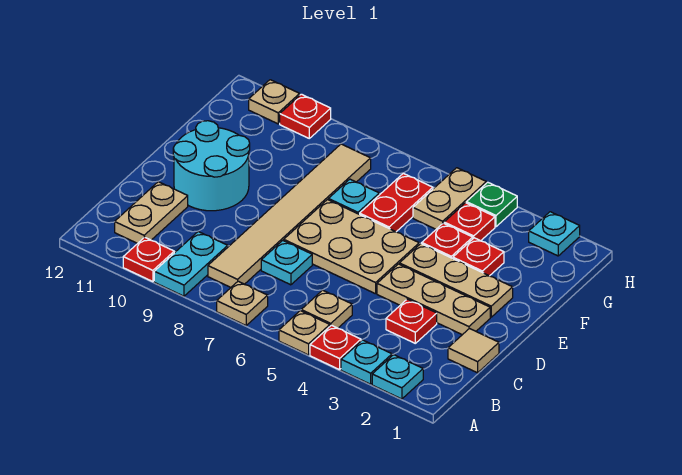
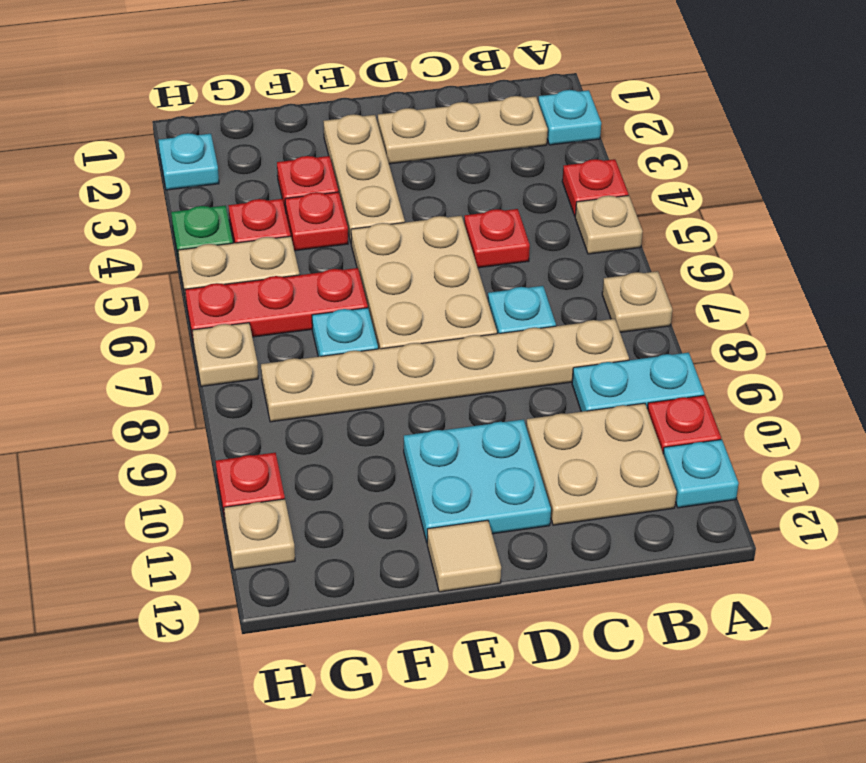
cyan 1x1 plate [341,340,392,384] -> cyan 1x1 plate moved to [663,440,739,508]
tan 1x1 plate [301,290,352,328] -> tan 1x1 plate moved to [192,323,258,386]
tan 1x6 tile [208,144,371,287] -> tan 1x6 plate [261,319,629,422]
tan 1x2 plate [115,182,188,244] -> tan 2x2 plate [526,403,677,525]
tan 1x1 tile [448,329,499,373] -> tan 1x1 tile moved to [427,520,501,592]
red 1x1 plate [386,299,437,343] -> red 1x1 plate moved to [464,209,530,268]
tan 1x3 plate [377,264,490,335] -> tan 1x3 plate turned to [378,96,548,164]
cyan 2x2 round brick [173,121,250,211] -> cyan 2x2 plate [404,419,551,542]
red 1x2 plate [360,173,433,232] -> red 1x3 plate [185,268,368,340]

